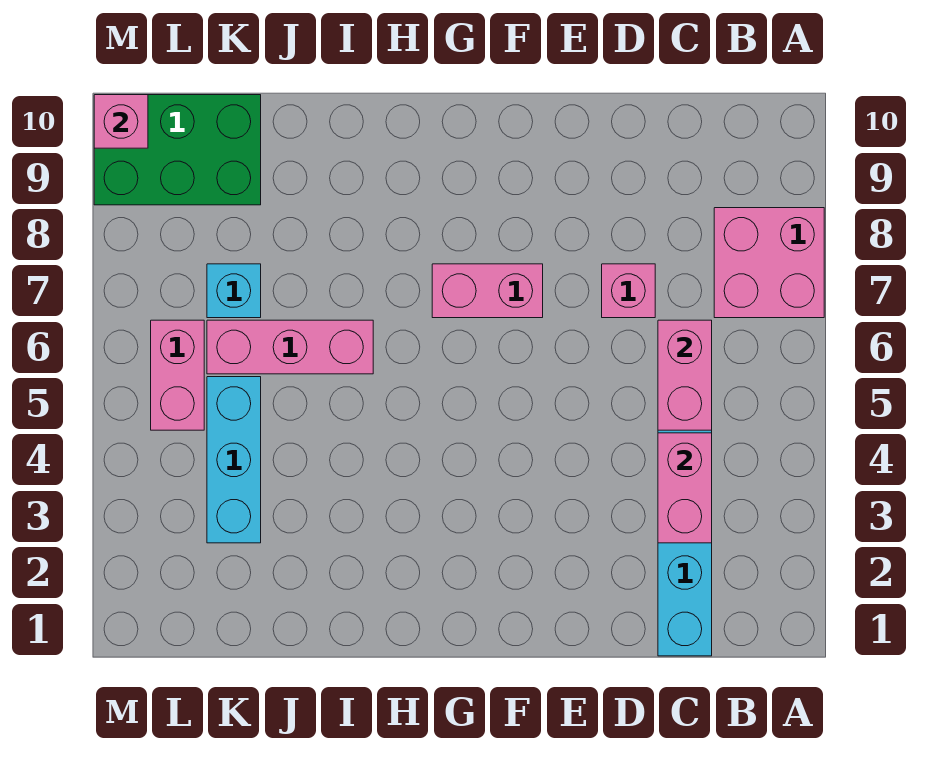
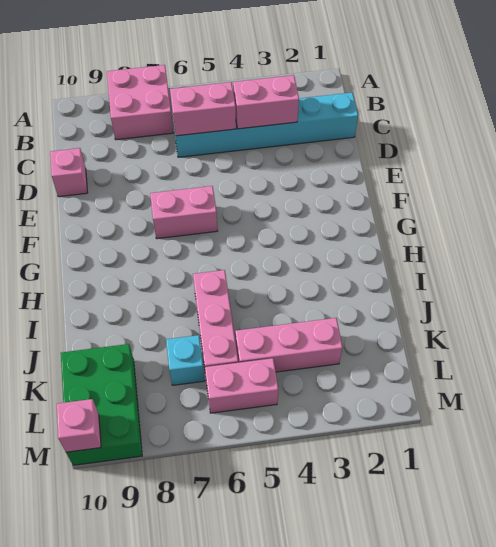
pink 1x1 brick [602,264,655,318] -> pink 1x1 brick moved to [50,148,87,197]
pink 1x2 brick [432,264,543,318] -> pink 1x2 brick turned to [150,186,218,239]
cyan 1x3 brick [207,377,261,543] -> pink 1x3 brick [235,318,343,372]

